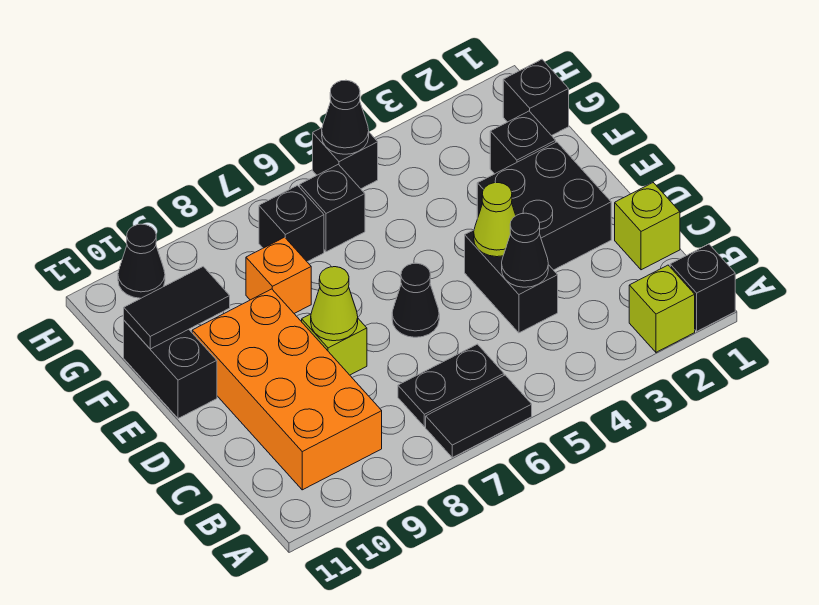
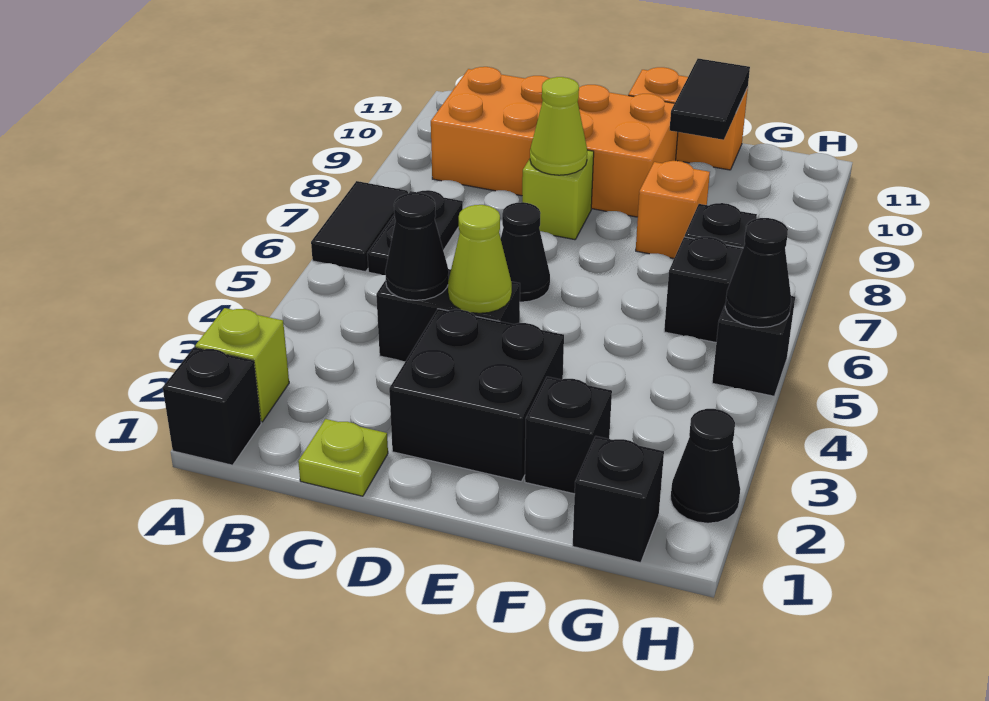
lime 1x1 brick [615,183,680,270] -> lime 1x1 plate [298,419,388,496]
black 1x2 brick [124,321,217,418] -> orange 1x2 brick [628,67,748,170]
black 1x1 cone [118,224,165,298] -> black 1x1 cone moved to [671,409,740,523]

